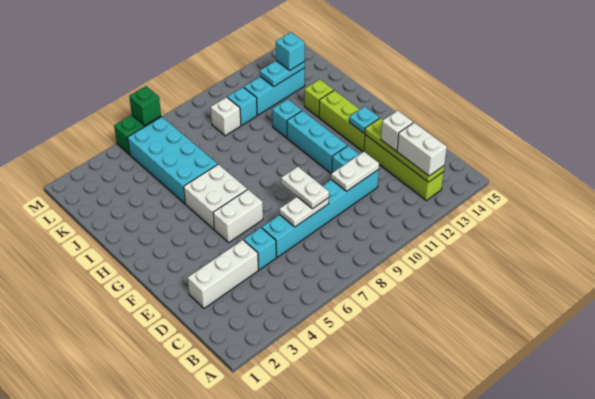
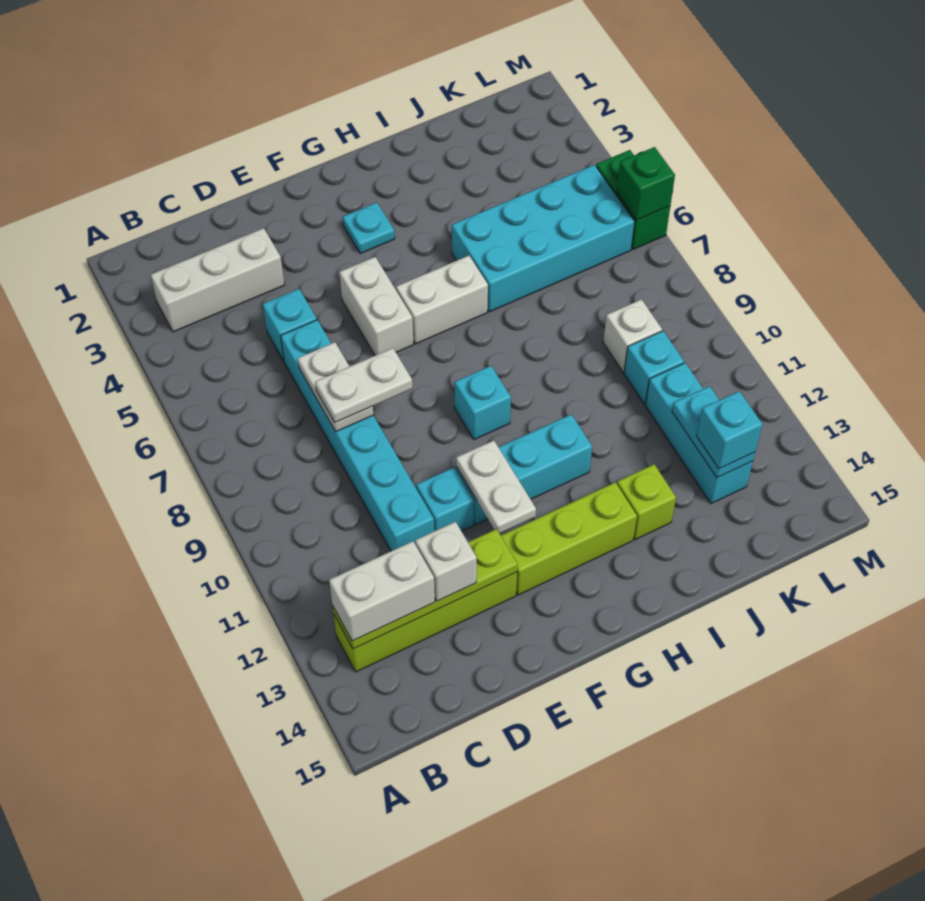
white 1x3 brick [188,240,258,308] -> white 1x3 brick turned to [151,228,284,332]
white 1x2 plate [331,152,379,191] -> white 1x2 plate moved to [456,440,536,533]
cyan 1x1 plate [349,107,379,133] -> cyan 1x1 plate moved to [343,203,395,254]
white 2x2 brick [184,164,247,229] -> white 1x2 brick [396,256,488,344]
cyan 1x1 brick [272,99,302,138] -> cyan 1x1 brick moved to [455,366,511,439]

